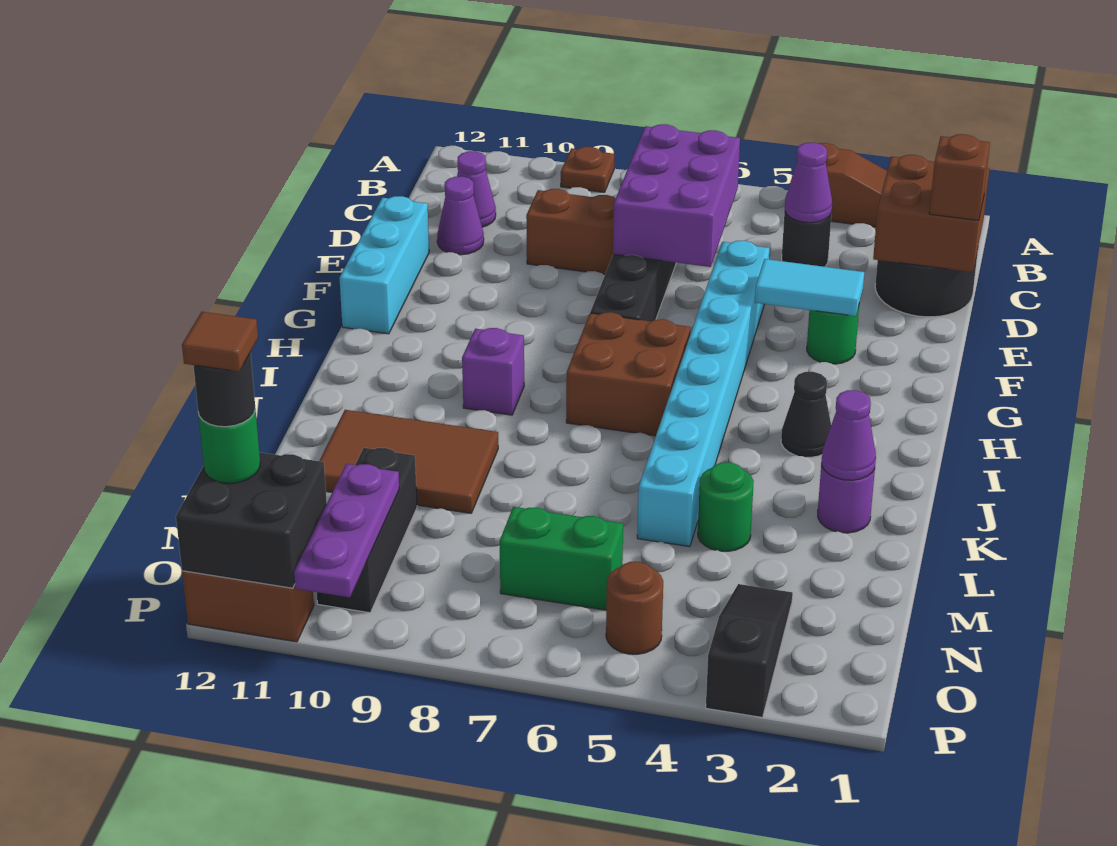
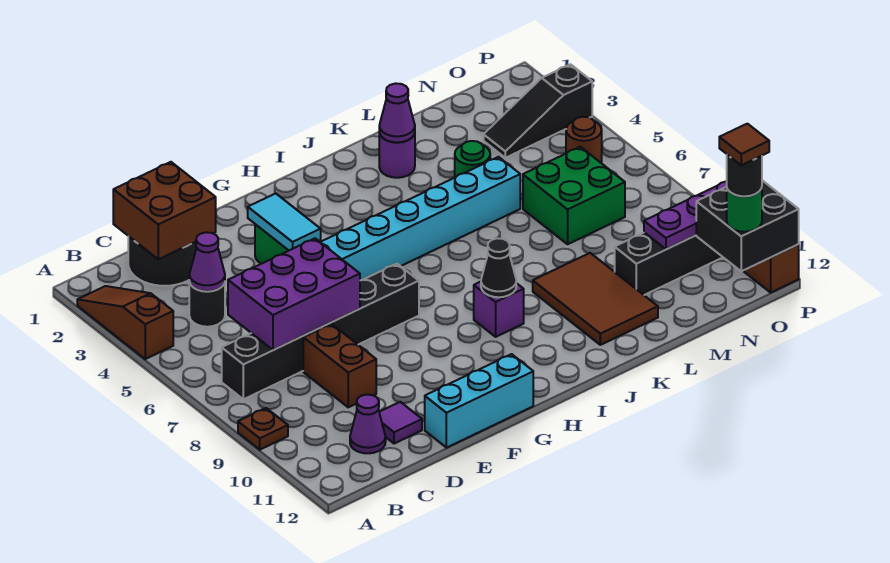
brown 1x1 brick [929,134,990,220] -> none
purple 1x1 cone [437,176,484,255] -> purple 1x1 tile [379,402,422,444]
brown 2x2 brick [566,312,690,436] -> none
black 1x1 cone [781,372,831,457] -> black 1x1 cone moved to [481,238,516,297]
green 1x2 brick [500,507,623,610] -> green 2x2 brick [523,147,625,244]

